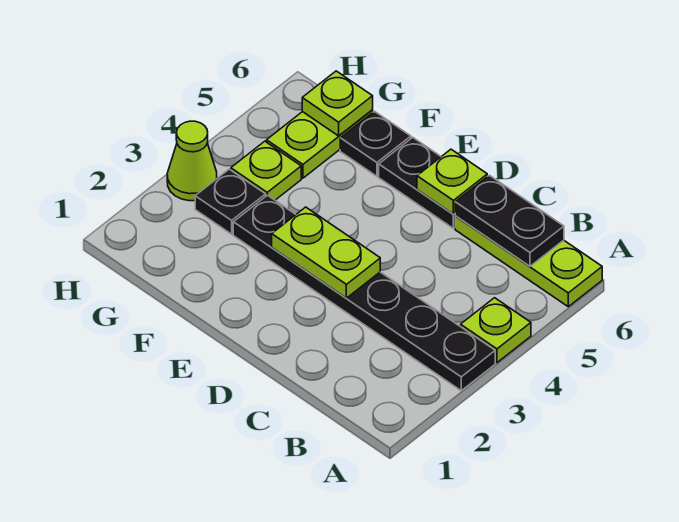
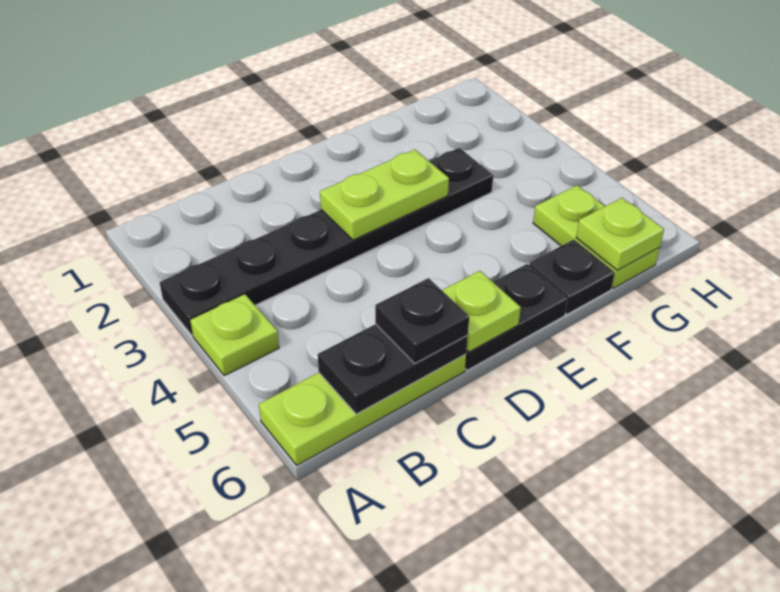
black 1x1 plate [195,169,266,234] -> black 1x1 plate moved to [375,278,469,363]
lime 1x1 plate [231,141,301,200] -> none
lime 1x1 cone [167,121,217,201] -> none

